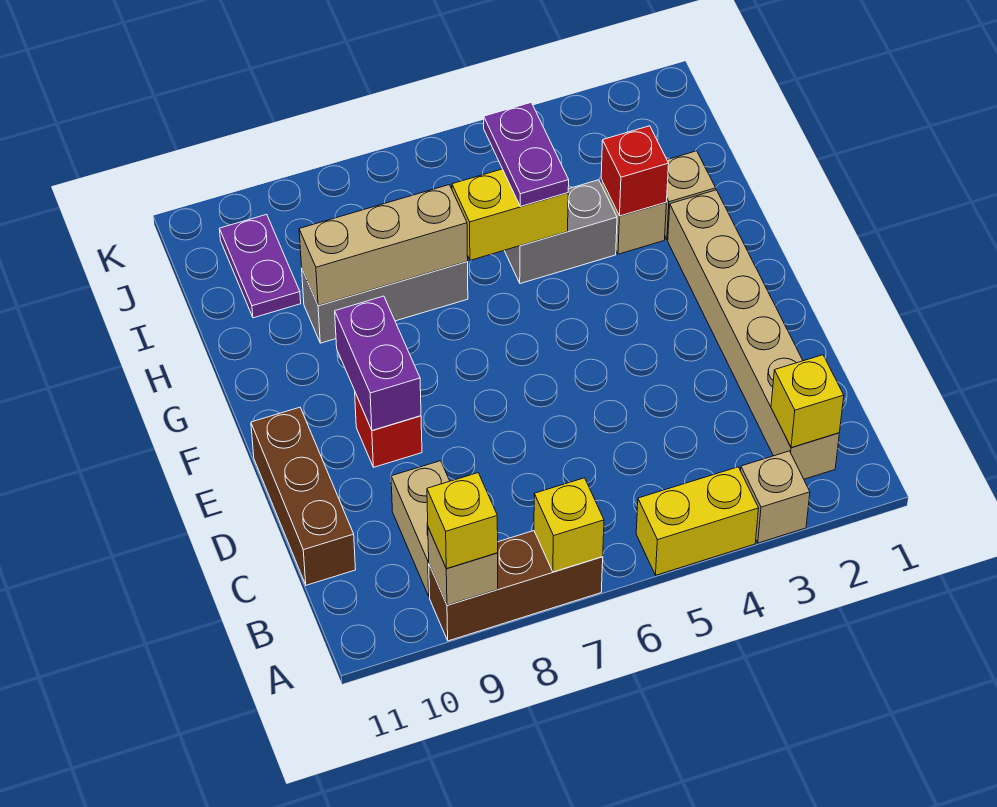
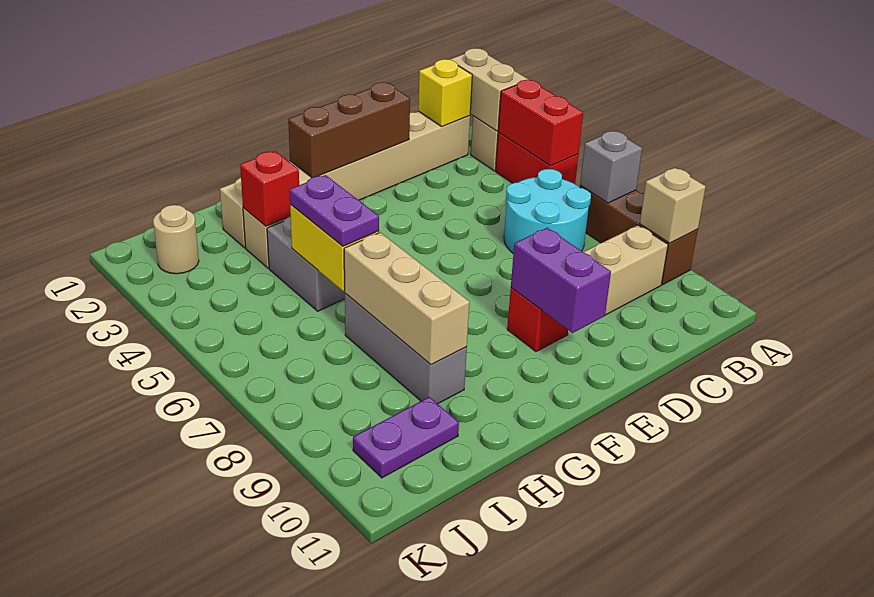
none -> tan 1x2 brick [450,48,528,131]
yellow 1x2 brick [636,467,759,575] -> red 1x2 brick [496,132,579,184]
none -> red 1x2 brick [498,80,583,166]
yellow 1x1 brick [534,478,604,572] -> grey 1x1 brick [580,131,642,203]
yellow 1x1 brick [427,473,498,569] -> none
none -> cyan 2x2 round brick [504,169,591,253]
brown 1x3 brick [251,407,356,585] -> brown 1x3 brick moved to [288,82,410,178]
purple 1x2 brick [335,296,421,431] -> purple 1x2 brick turned to [511,228,611,333]
purple 1x2 plate [484,103,569,207] -> purple 1x2 plate turned to [290,175,379,246]
none -> tan 1x1 round brick [153,205,199,274]

